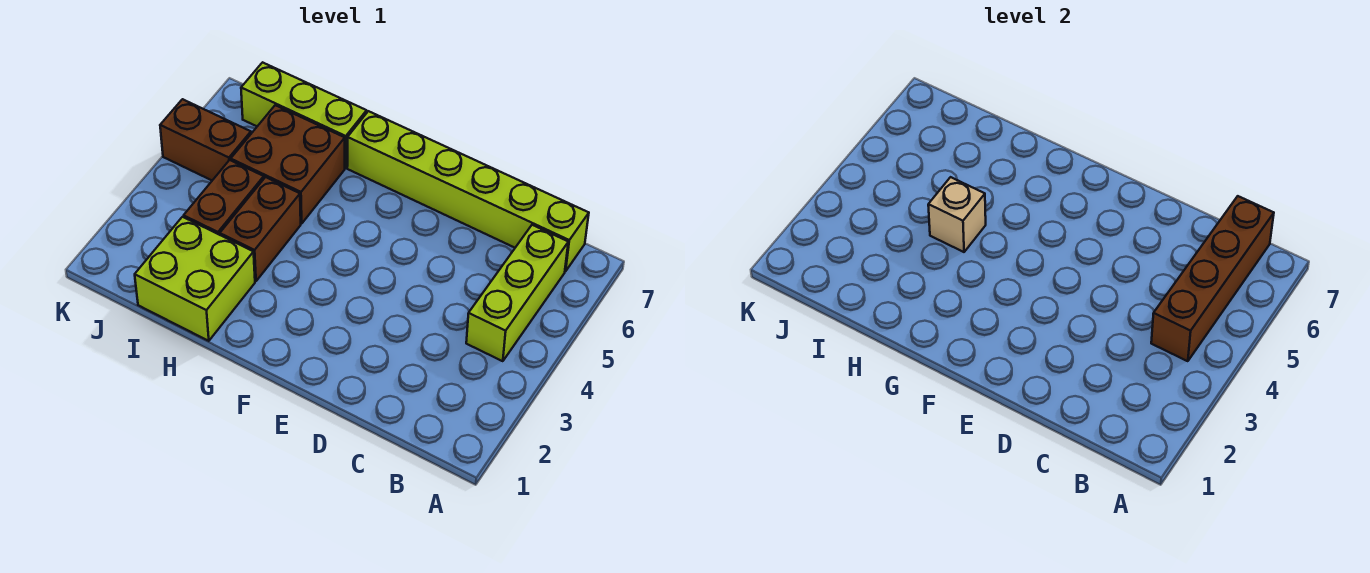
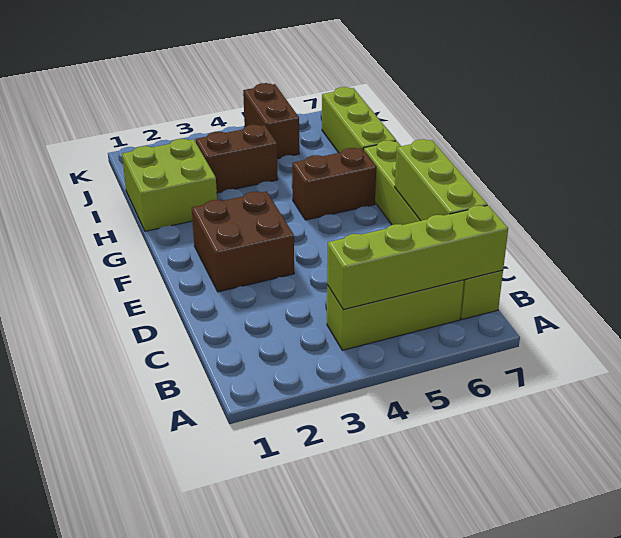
brown 1x4 brick [1151,196,1274,361] -> lime 1x4 brick [327,205,508,310]
none -> lime 1x3 brick [395,139,488,221]
brown 1x2 brick [220,177,301,281] -> brown 1x2 brick moved to [292,148,376,220]
tan 1x1 brick [928,177,986,252] -> none
brown 2x2 brick [231,105,345,224] -> brown 2x2 brick moved to [192,191,294,292]

